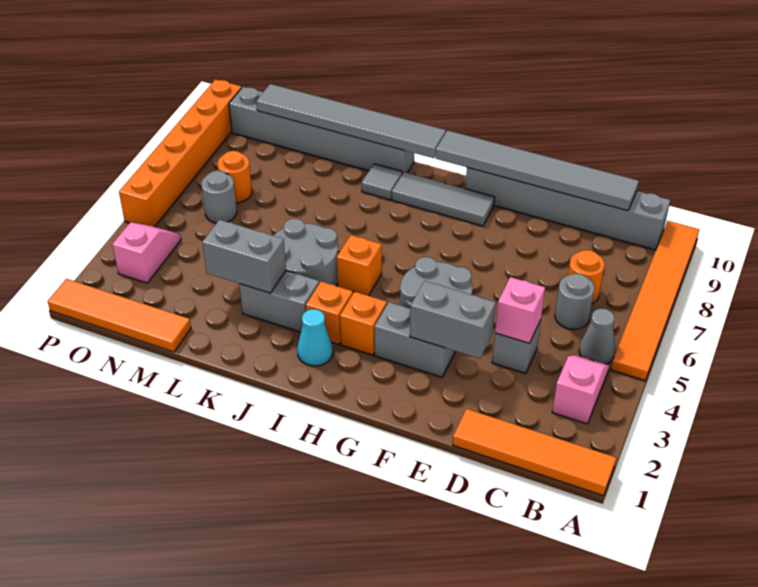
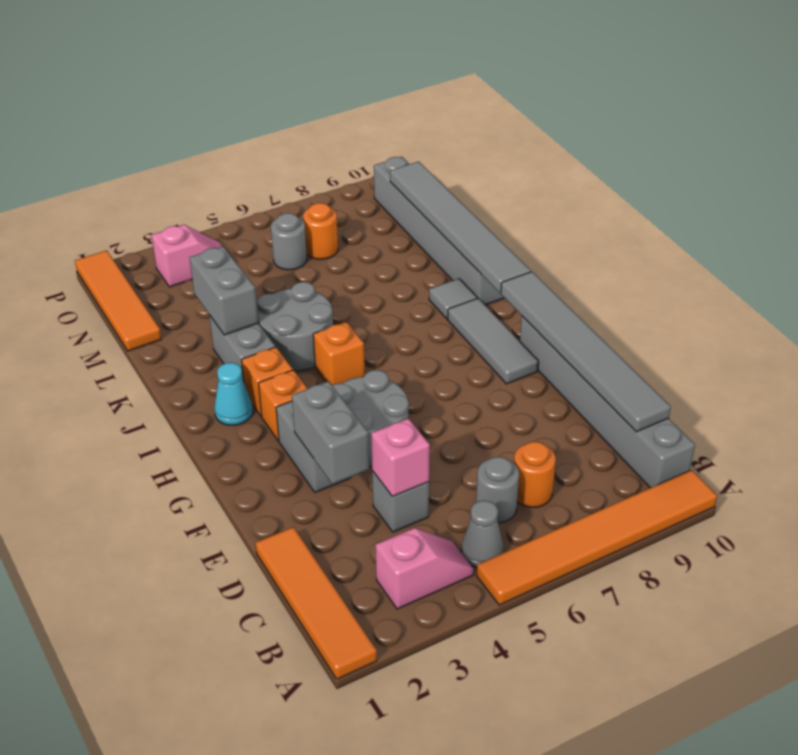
orange 1x6 brick [119,79,242,227] -> none

